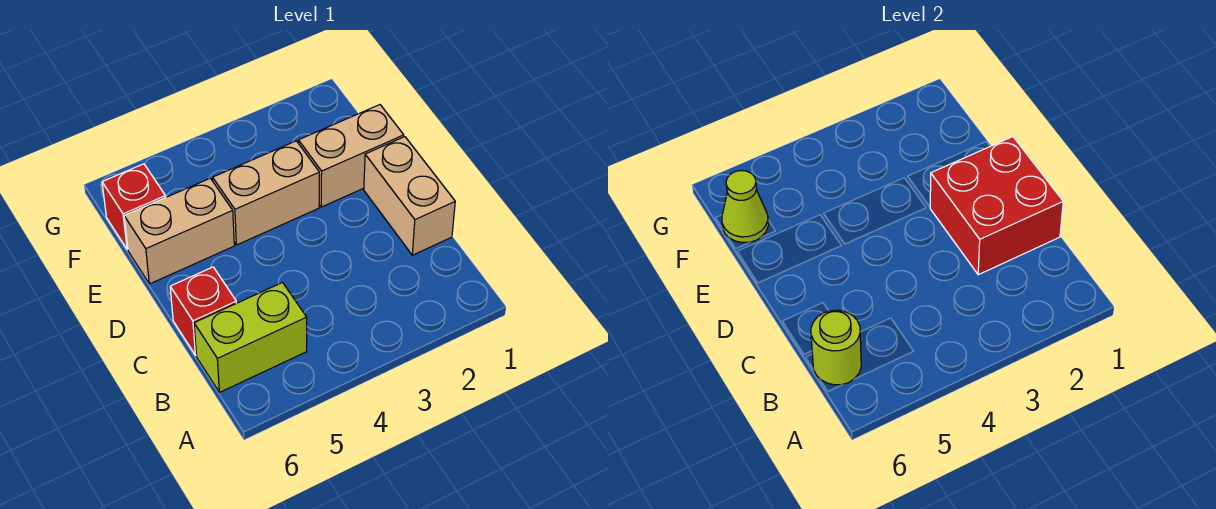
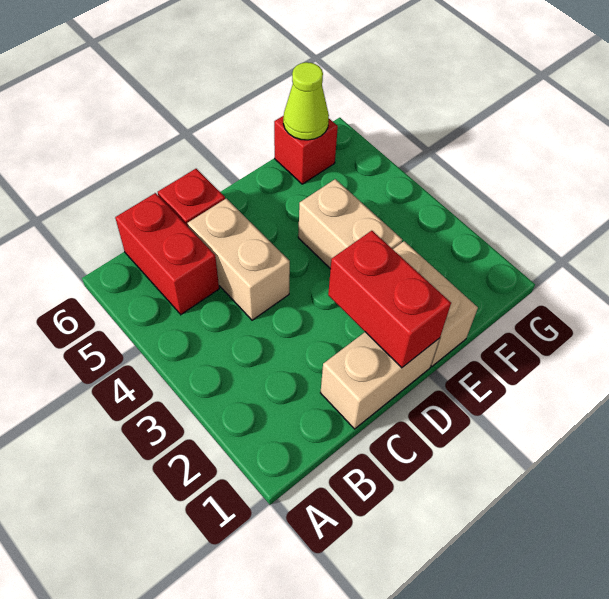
lime 1x2 brick [194,283,307,392] -> red 1x2 brick [115,193,219,314]
lime 1x1 round brick [811,310,861,385] -> none
red 2x2 brick [930,137,1063,275] -> red 1x2 brick [328,231,451,368]
tan 1x2 brick [124,178,234,284] -> tan 1x2 brick moved to [188,198,290,320]

